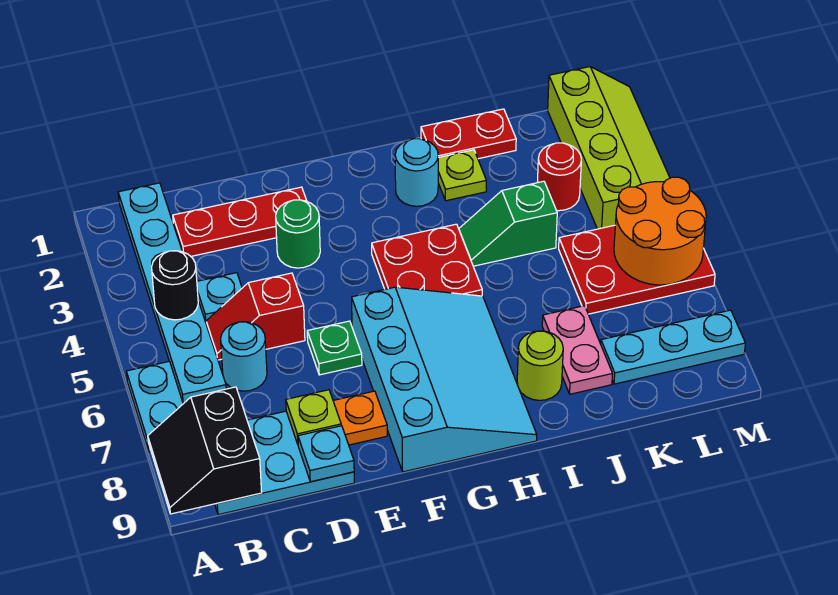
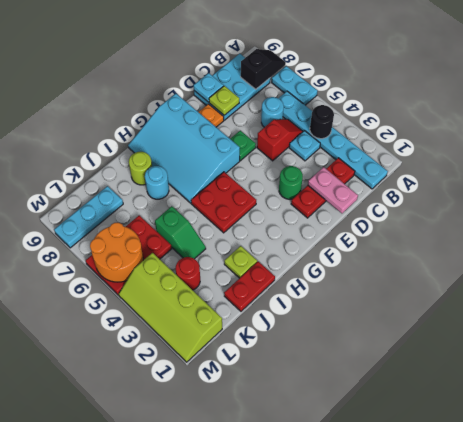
black 2x2 slope [148,387,262,514] -> black 1x2 slope [241,49,286,89]
cyan 1x1 round brick [395,139,438,206] -> cyan 1x1 round brick moved to [145,166,169,199]
green 1x2 slope [459,181,557,266] -> green 1x2 slope turned to [155,206,206,259]
pink 1x2 plate [542,306,613,394] -> pink 1x2 plate moved to [308,167,358,213]

